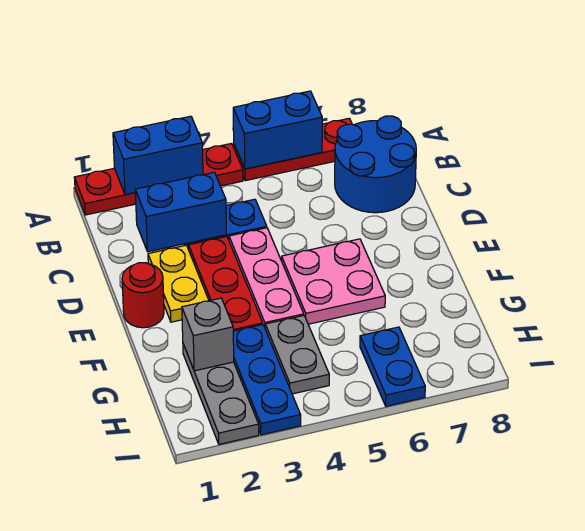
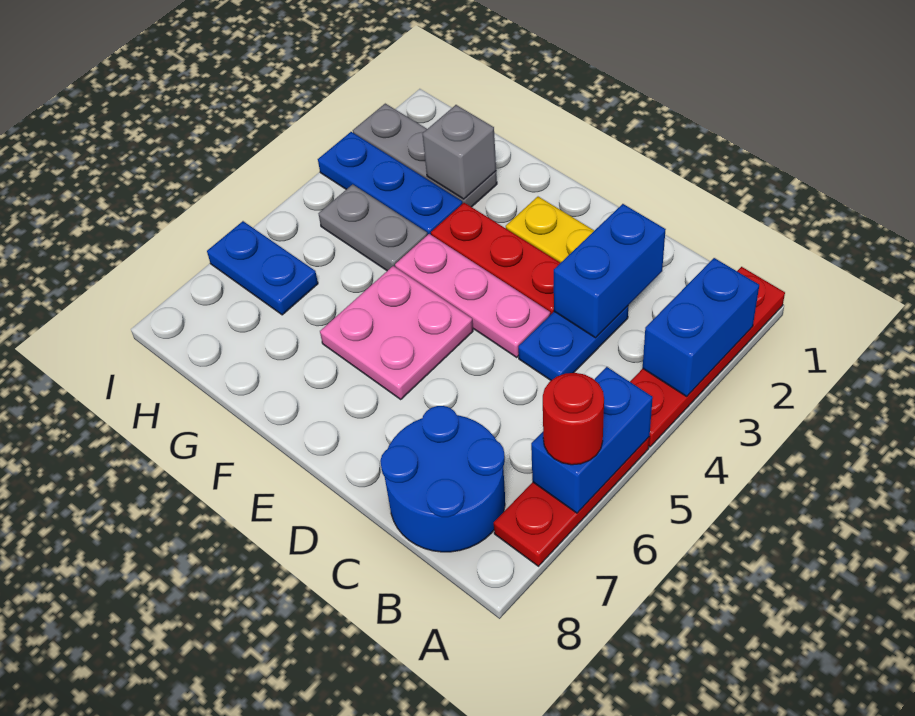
red 1x1 round brick [122,263,164,328] -> red 1x1 round brick moved to [543,373,604,465]

